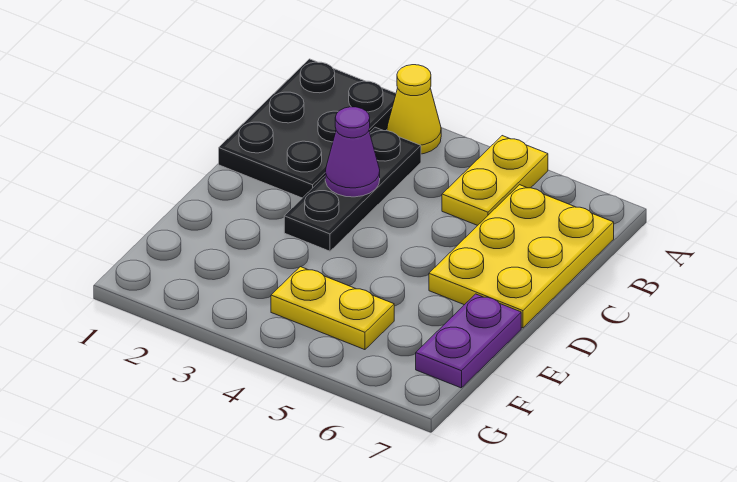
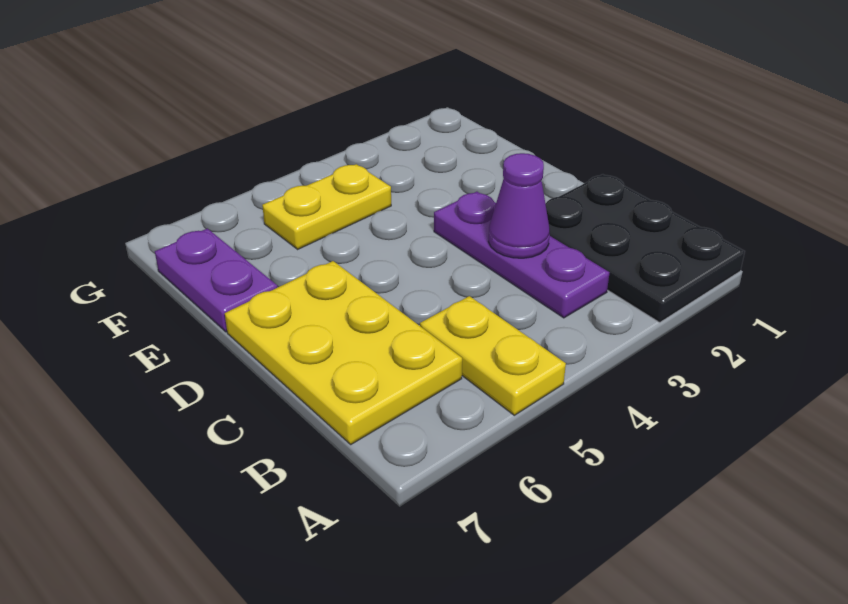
yellow 1x1 cone [387,65,441,154] -> none
black 1x3 plate [284,127,421,251] -> purple 1x3 plate [434,192,609,318]

